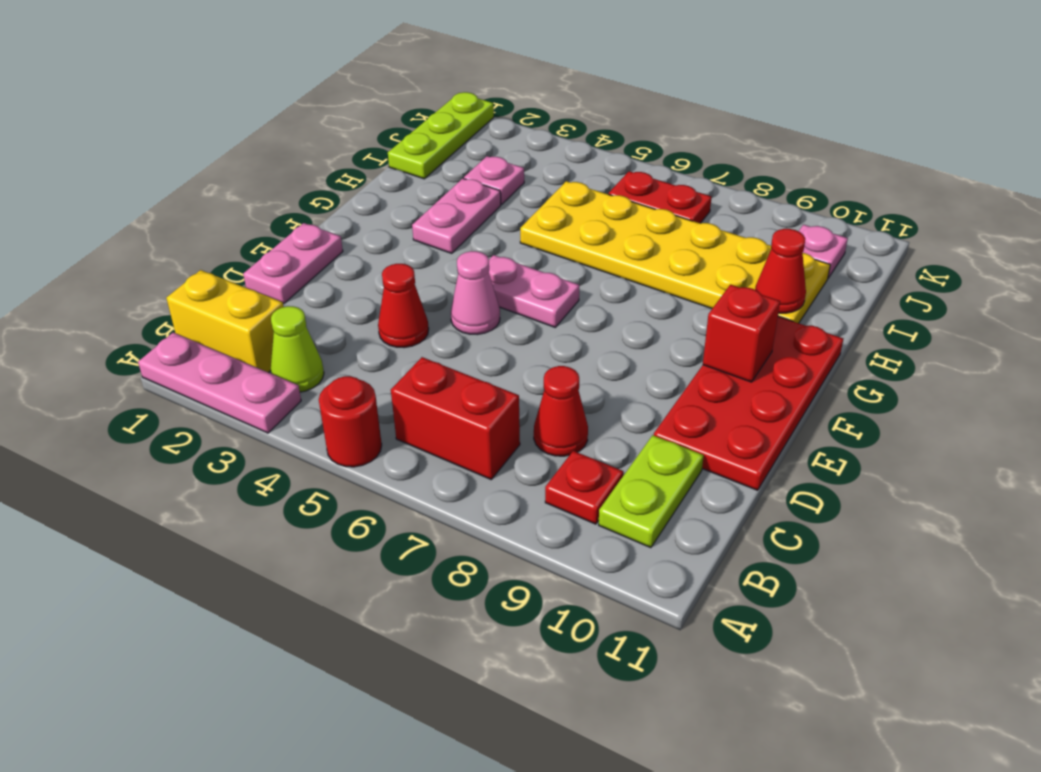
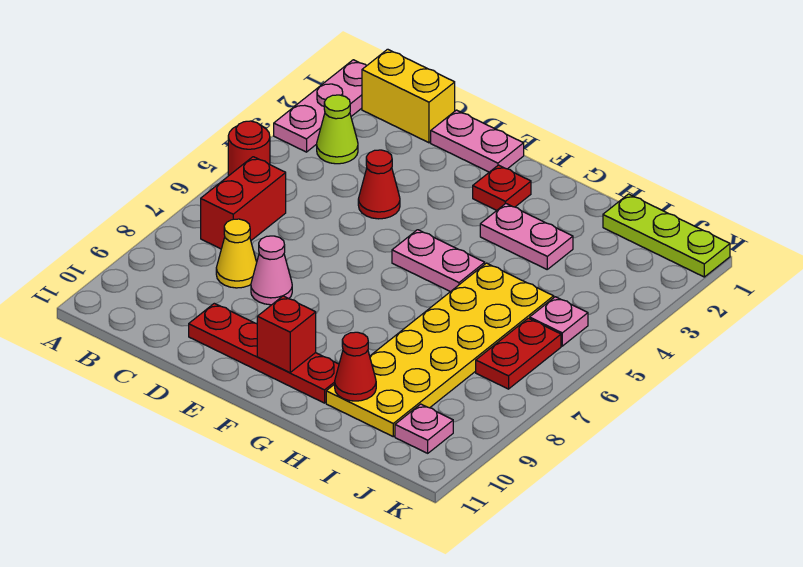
yellow 1x2 brick [166,270,284,373] -> yellow 1x2 brick turned to [362,49,455,143]
red 1x1 plate [545,451,623,524] -> red 1x1 plate moved to [473,165,531,211]
lime 1x2 plate [599,435,704,548] -> none
red 1x1 cone [534,366,588,456] -> yellow 1x1 cone [216,219,257,288]
red 2x4 plate [654,317,843,490] -> red 1x4 plate [189,303,339,403]
pink 1x1 cone [451,251,500,335] -> pink 1x1 cone moved to [251,236,292,305]
pink 1x2 plate [489,255,579,327] -> pink 1x2 plate turned to [392,230,485,292]
pink 1x1 plate [464,156,524,204] -> pink 1x1 plate moved to [530,297,588,346]

